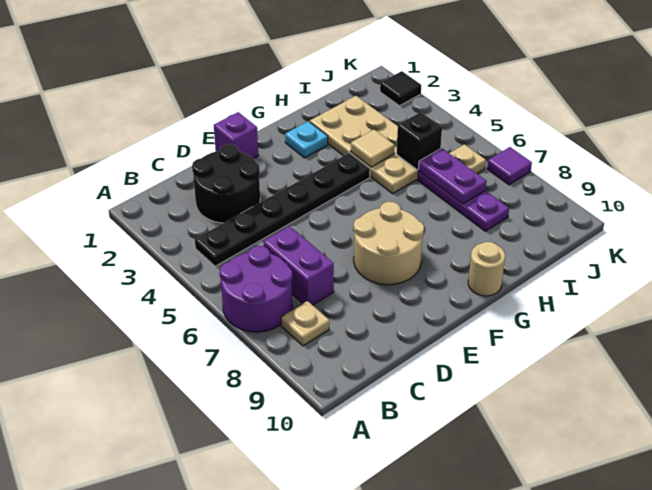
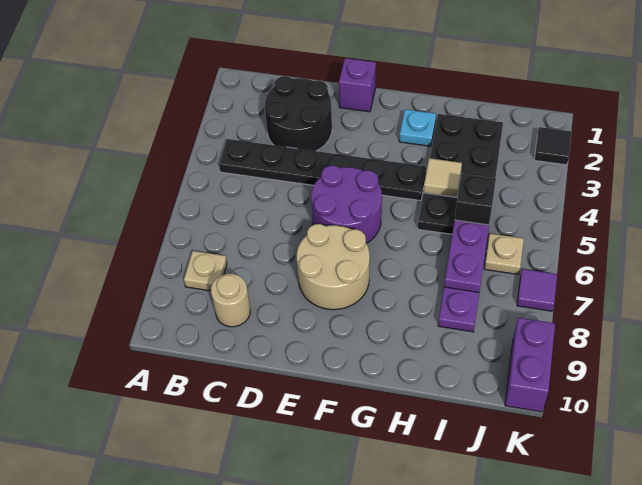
purple 2x2 round brick [220,246,292,332] -> purple 2x2 round brick moved to [311,166,382,243]
purple 1x2 brick [263,226,334,305] -> purple 1x2 brick moved to [505,318,555,412]
tan 1x1 round brick [468,242,505,296] -> tan 1x1 round brick moved to [211,274,250,327]
tan 2x4 plate [309,96,418,194] -> black 2x4 plate [418,114,503,234]

